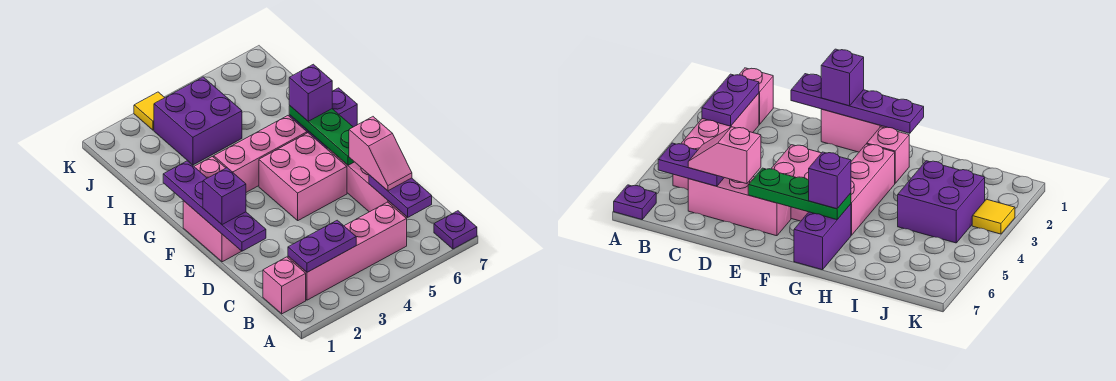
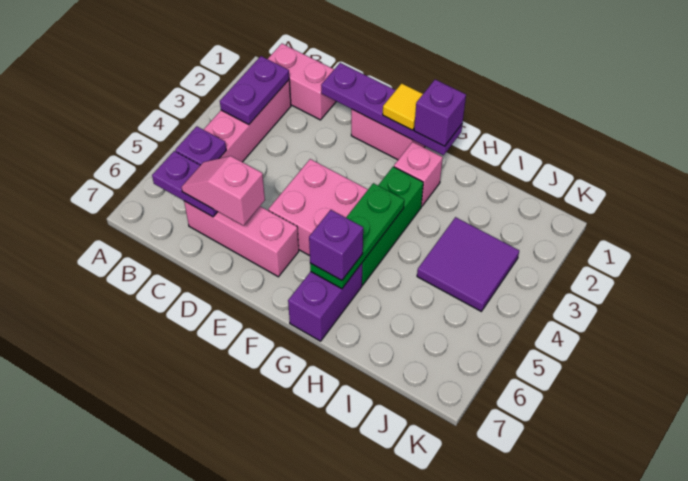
purple 1x1 plate [434,211,477,249] -> purple 1x1 plate moved to [175,126,226,165]
pink 1x1 brick [263,257,306,314] -> pink 1x2 brick [268,44,336,120]
purple 1x1 brick [203,168,246,225] -> purple 1x1 brick moved to [414,79,466,146]
green 1x3 plate [289,106,354,165] -> green 1x3 plate turned to [310,183,404,289]
pink 1x3 brick [214,116,307,192] -> green 1x3 brick [362,167,423,285]
purple 2x2 brick [154,77,242,165] -> purple 2x2 tile [417,217,519,311]
yellow 1x1 tile [134,92,165,130] -> yellow 1x1 tile moved to [383,83,423,130]

